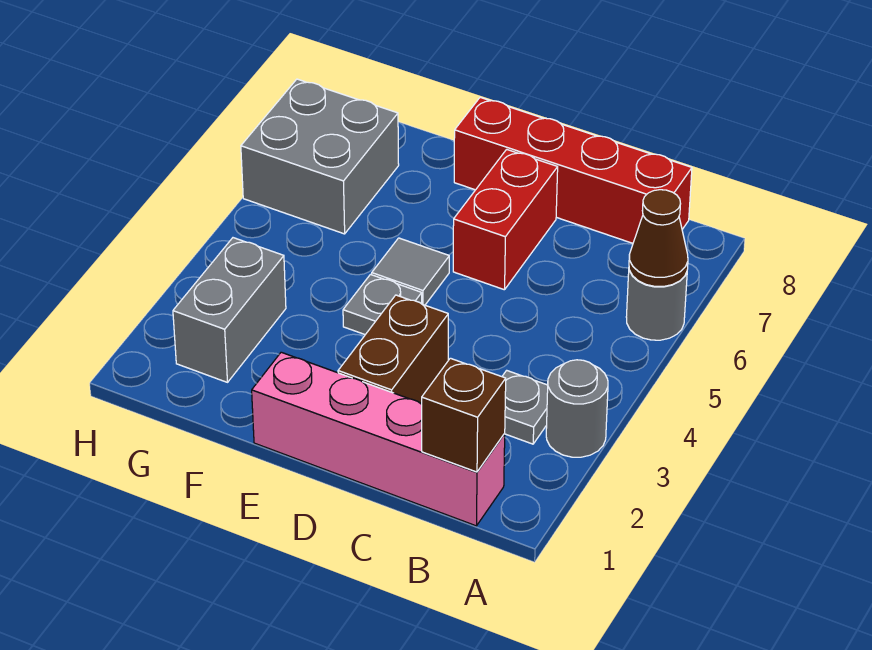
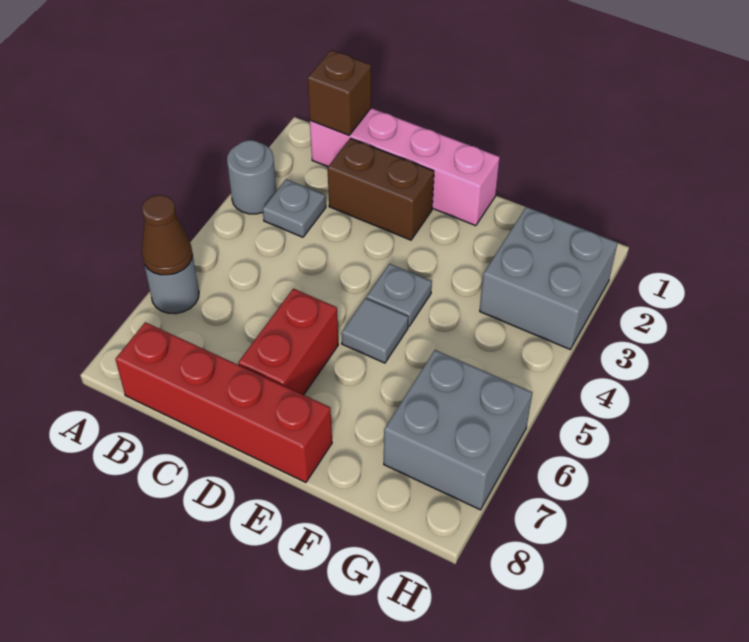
brown 1x2 brick [338,295,448,403] -> brown 1x2 brick turned to [328,138,434,240]
grey 1x2 brick [173,238,286,382] -> grey 2x2 brick [480,207,618,349]

